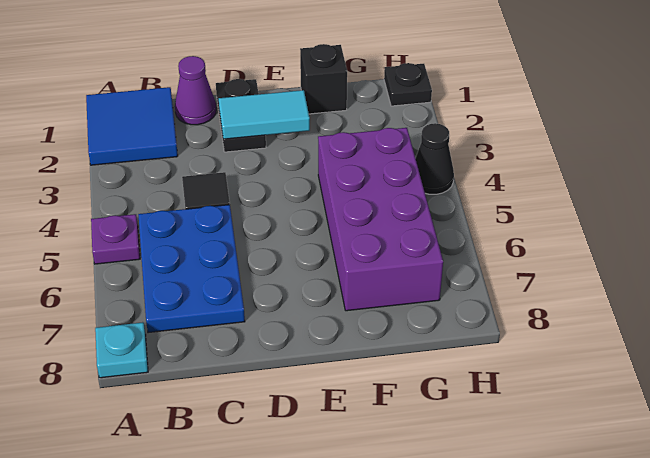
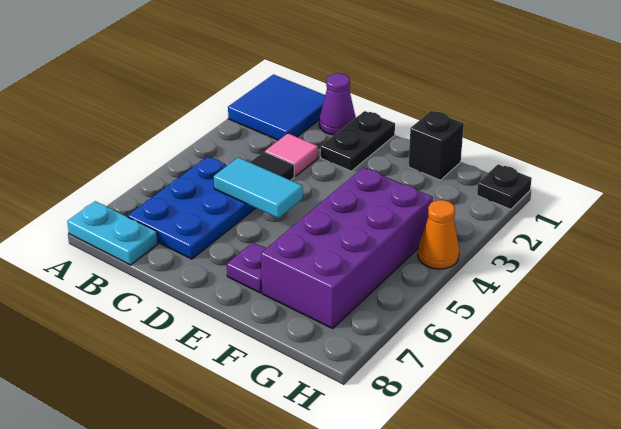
purple 1x1 plate [91,214,140,264] -> purple 1x1 plate moved to [227,242,266,293]
cyan 1x1 plate [95,322,148,378] -> cyan 1x2 plate [67,201,158,265]
none -> pink 1x1 tile [265,134,318,176]
cyan 1x2 tile [219,90,310,139] -> cyan 1x2 tile moved to [214,158,303,218]
black 1x1 cone [415,123,454,194] -> orange 1x1 cone [418,200,459,269]

